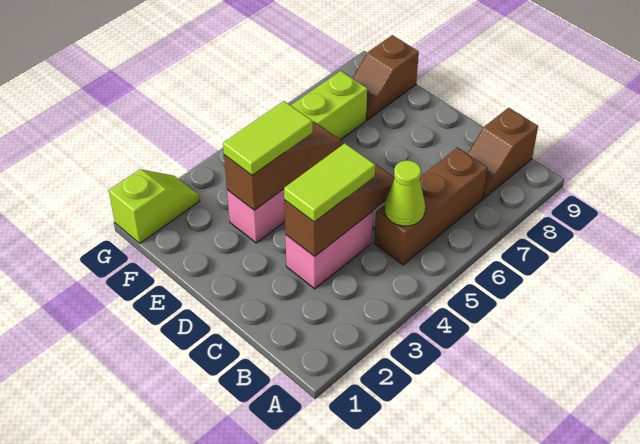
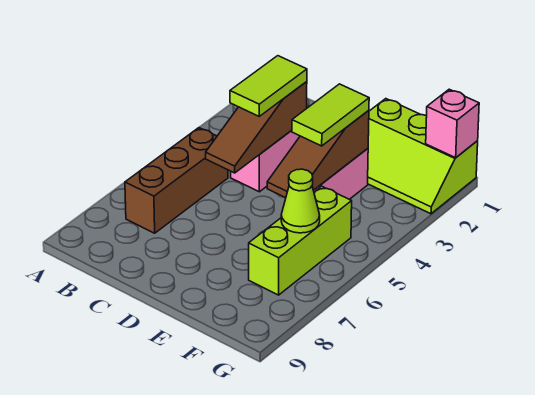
lime 1x1 cone [384,160,425,226] -> lime 1x1 cone moved to [281,169,320,233]
brown 1x2 slope [468,108,538,199] -> none
brown 1x2 slope [353,35,419,120] -> none
lime 1x2 slope [109,169,200,243] -> lime 2x3 slope [368,99,478,214]
none -> pink 1x1 brick [426,89,479,158]

